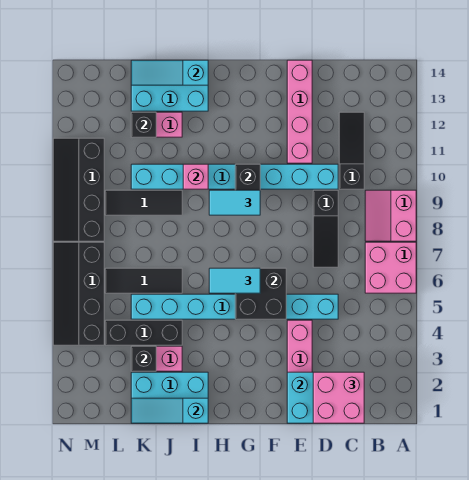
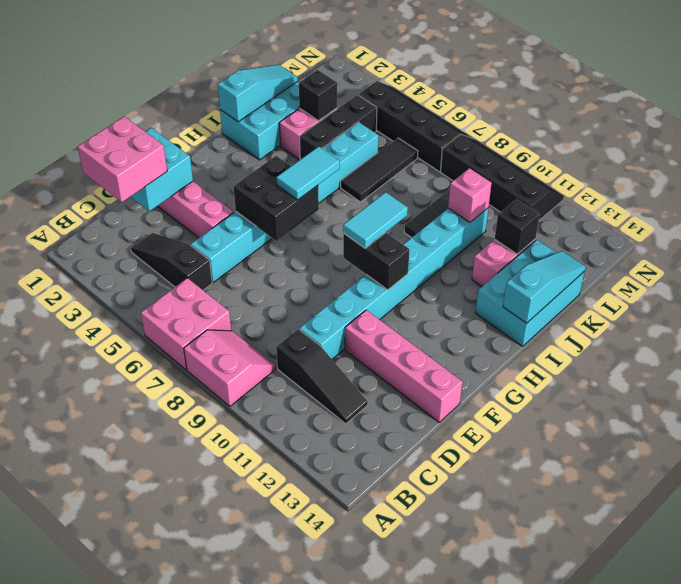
black 1x3 slope [313,190,338,267] -> black 1x3 slope moved to [131,233,212,290]
pink 1x1 brick [183,164,208,189] -> pink 1x1 brick moved to [448,168,492,222]

